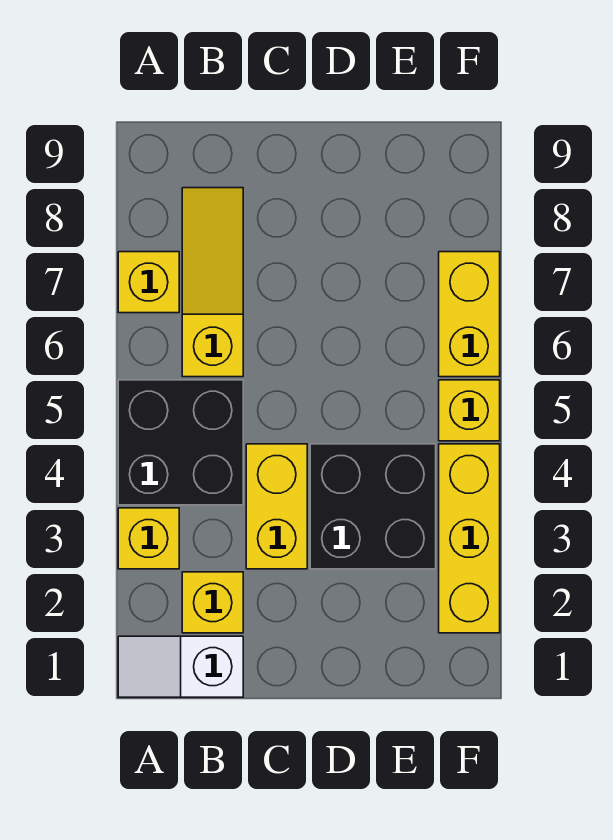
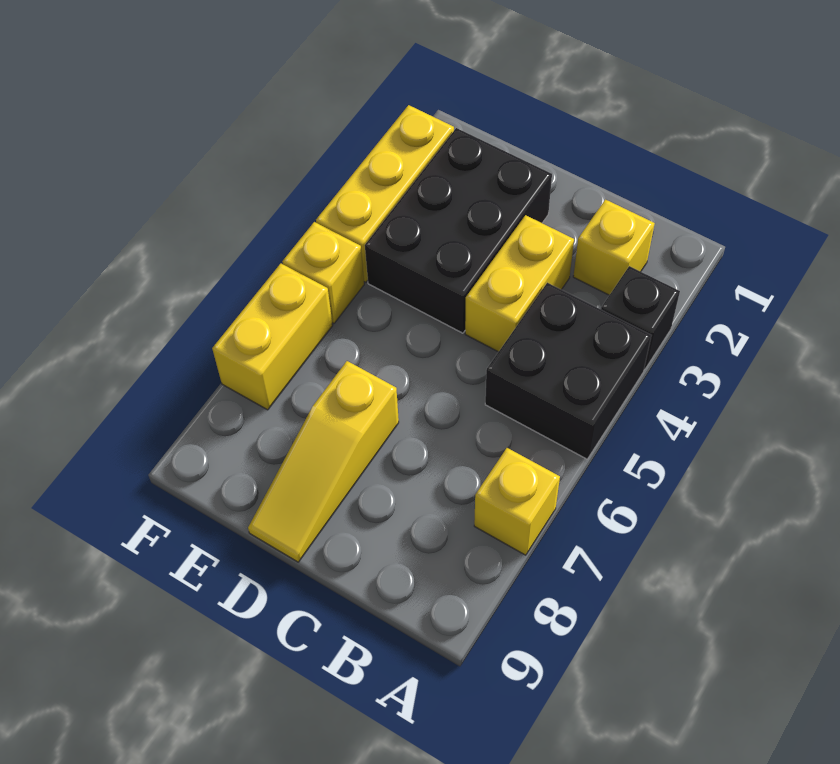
white 1x2 slope [118,636,243,697] -> none
yellow 1x1 brick [118,508,179,569] -> black 1x1 brick [601,266,680,369]
yellow 1x3 slope [182,188,243,377] -> yellow 1x3 slope moved to [248,361,399,562]
black 2x2 brick [310,444,436,569] -> black 2x3 brick [365,128,552,333]

